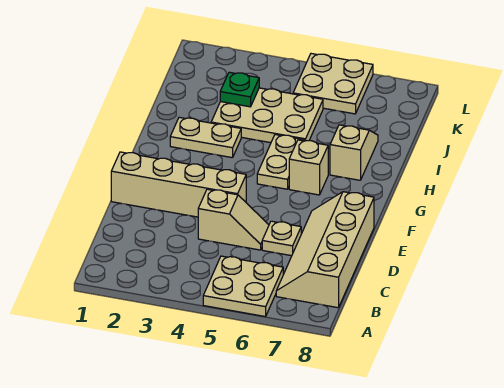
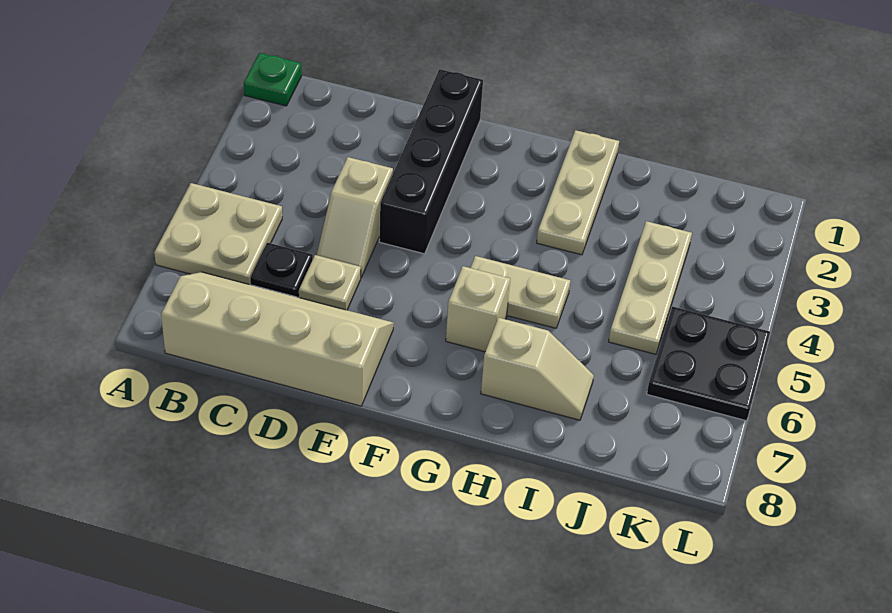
none -> black 1x1 plate [250,243,313,297]
tan 1x4 brick [111,152,246,217] -> black 1x4 brick [379,69,483,254]
tan 1x2 plate [170,117,241,158] -> tan 1x3 plate [537,130,619,255]
tan 2x3 plate [211,88,323,143] -> tan 1x3 plate [609,221,692,354]
green 1x1 plate [220,72,259,107] -> green 1x1 plate moved to [244,53,302,106]
tan 2x2 plate [293,54,373,114] -> black 2x2 plate [647,306,770,421]

